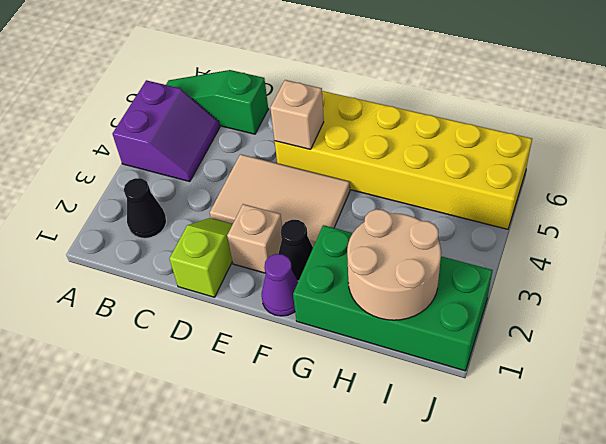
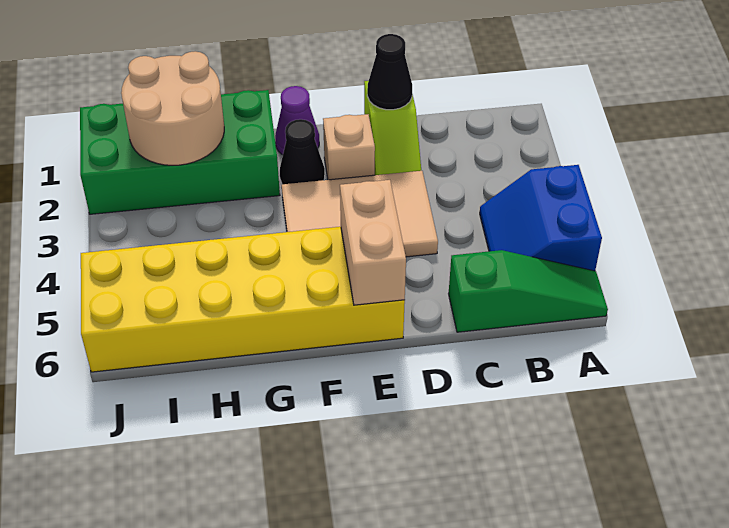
purple 2x2 slope [112,80,220,182] -> blue 2x2 slope [480,165,602,271]
black 1x1 cone [124,178,166,238] -> black 1x1 cone moved to [367,34,412,110]
tan 1x1 brick [270,80,324,149] -> tan 1x2 brick [340,180,406,305]

